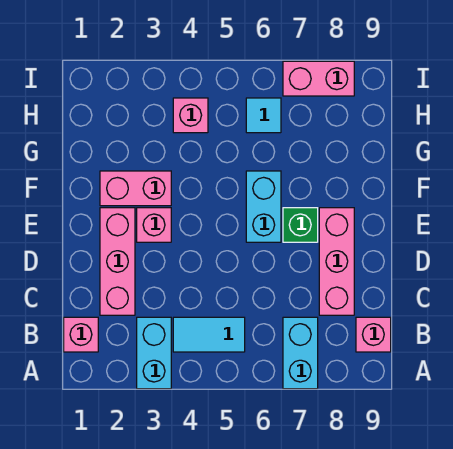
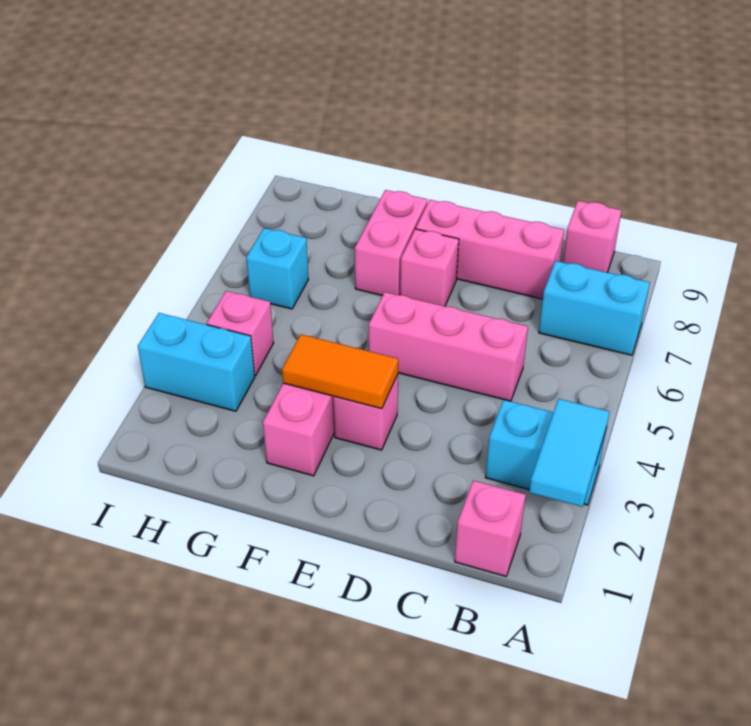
cyan 1x2 tile [173,317,245,352] -> cyan 1x2 tile moved to [529,399,610,507]
pink 1x3 brick [100,208,135,315] -> pink 1x3 brick moved to [369,292,528,401]
none -> orange 1x2 tile [282,334,398,409]
cyan 1x2 brick [246,171,281,242] -> cyan 1x2 brick moved to [138,313,255,411]
green 1x1 brick [283,208,318,242] -> pink 1x1 brick [400,229,459,306]
cyan 1x1 tile [246,98,281,133] -> cyan 1x1 brick [246,228,308,309]
pink 1x2 brick [283,61,354,96] -> pink 1x2 brick moved to [355,190,427,296]

